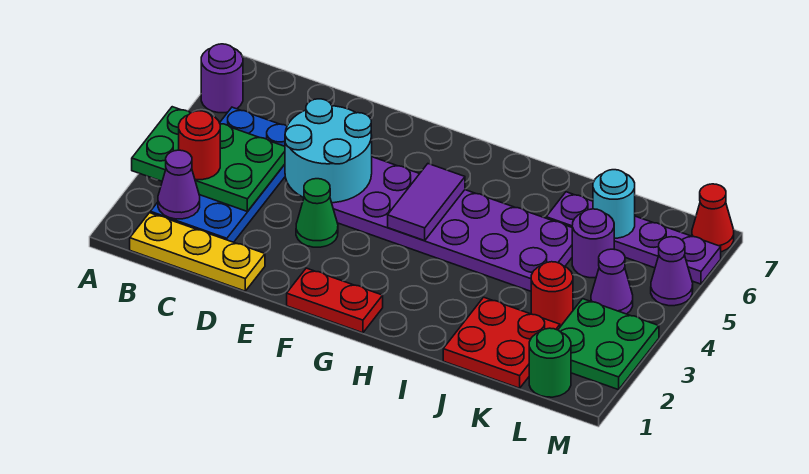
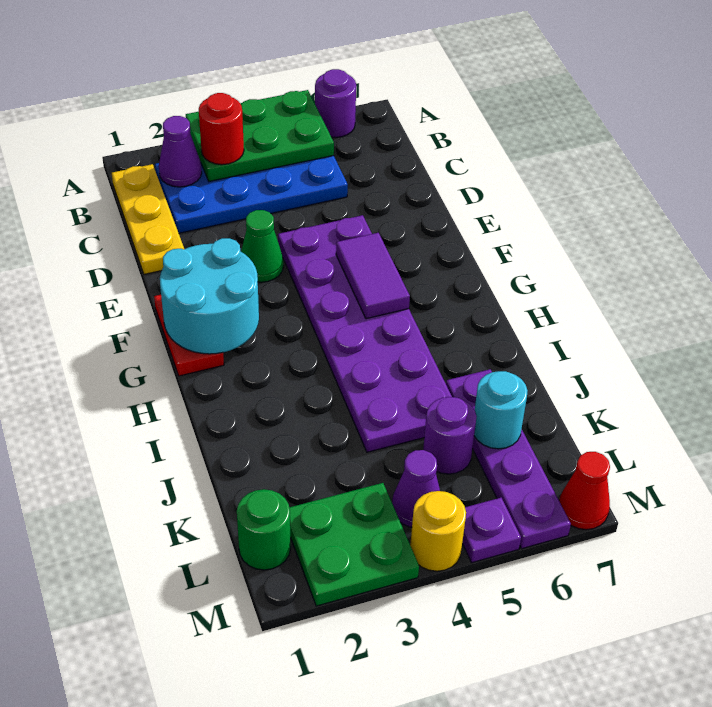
green 2x3 plate [132,107,285,212] -> green 2x3 plate turned to [186,90,334,181]
cyan 2x2 round brick [285,99,372,203] -> cyan 2x2 round brick moved to [160,238,259,354]
purple 1x2 tile [388,164,465,241] -> purple 1x2 tile turned to [336,233,410,319]
red 2x2 plate [443,297,560,388] -> none
red 1x1 round brick [531,262,573,327] -> none
none -> yellow 1x1 round brick [410,491,466,571]
purple 1x1 cone [651,237,693,306] -> purple 1x1 plate [462,498,521,563]

